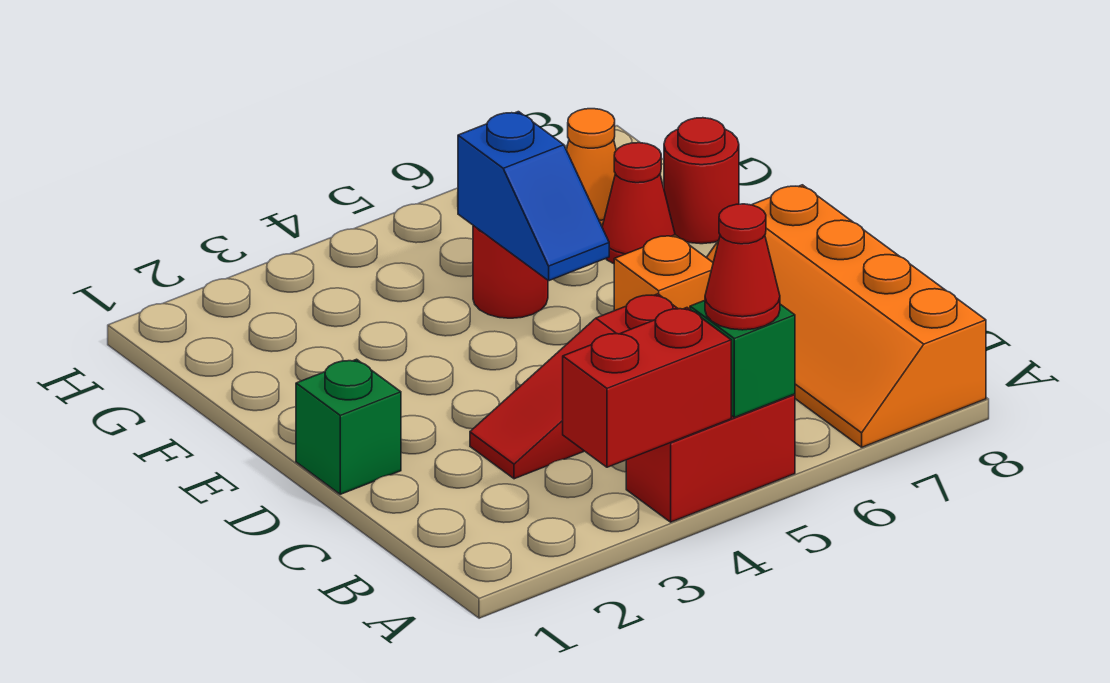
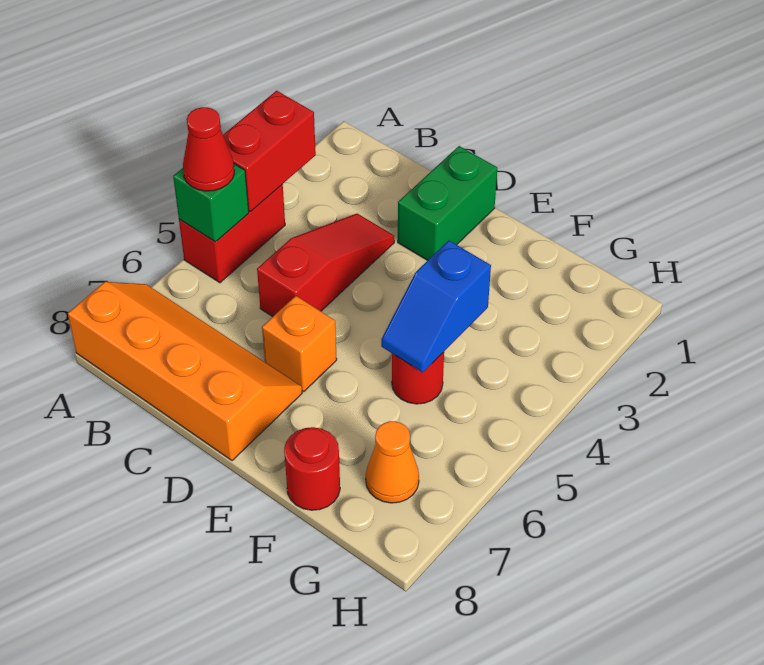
green 1x1 brick [296,359,401,494] -> green 1x2 brick [398,146,497,260]
blue 1x2 slope [458,112,609,281] -> blue 1x2 slope turned to [381,241,491,373]
red 1x1 cone [602,143,675,264] -> none

